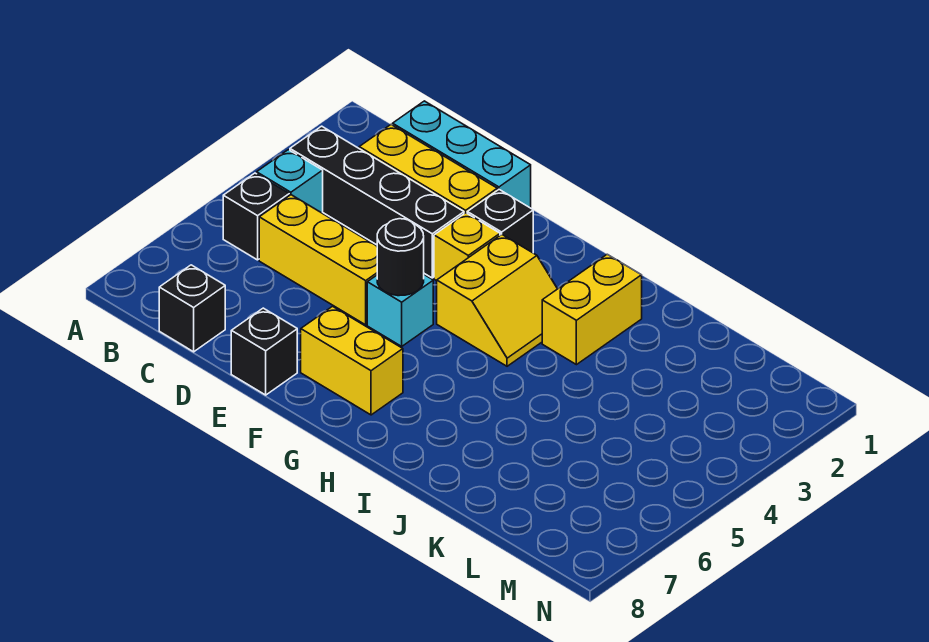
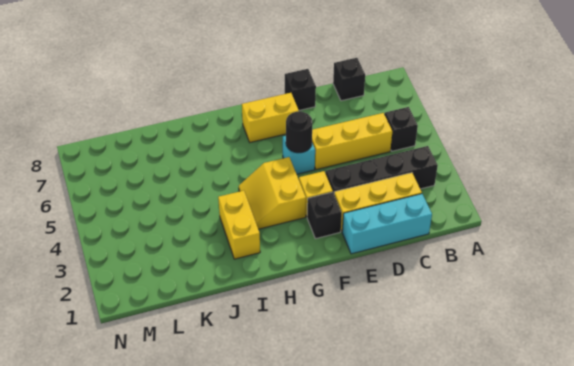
cyan 1x1 brick [257,150,323,213] -> none

